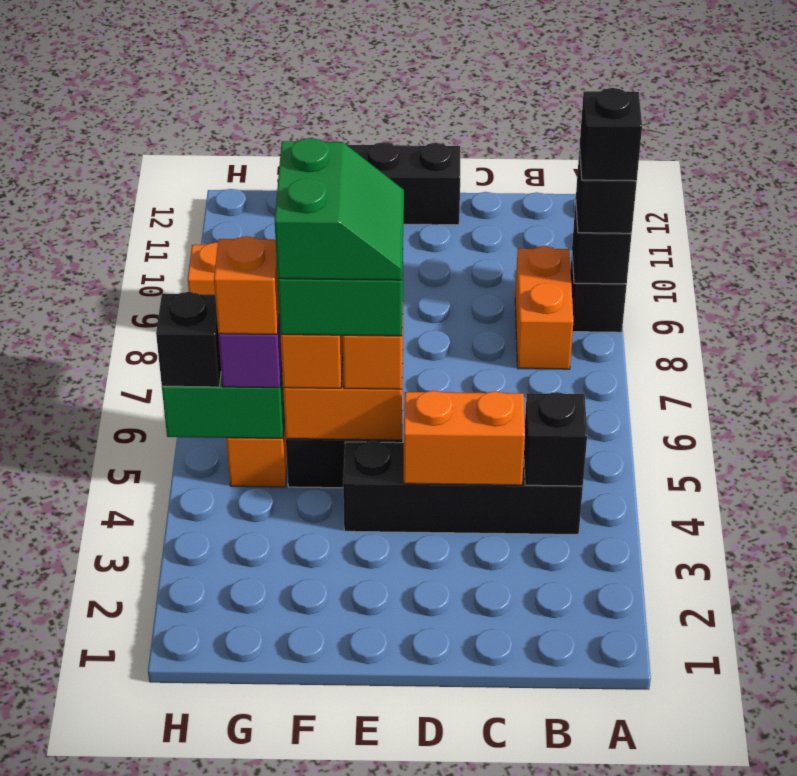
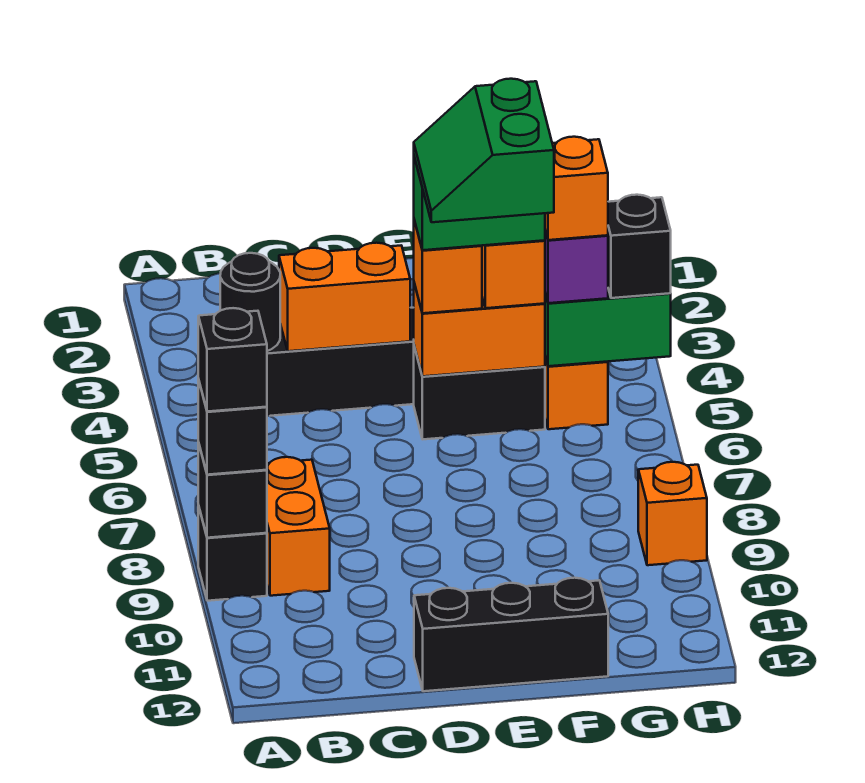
black 1x1 brick [524,392,587,486] -> black 1x1 round brick [220,253,280,351]

